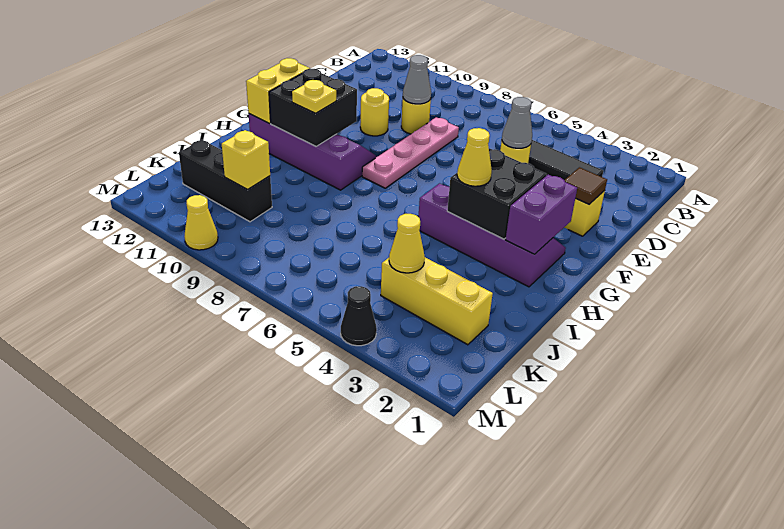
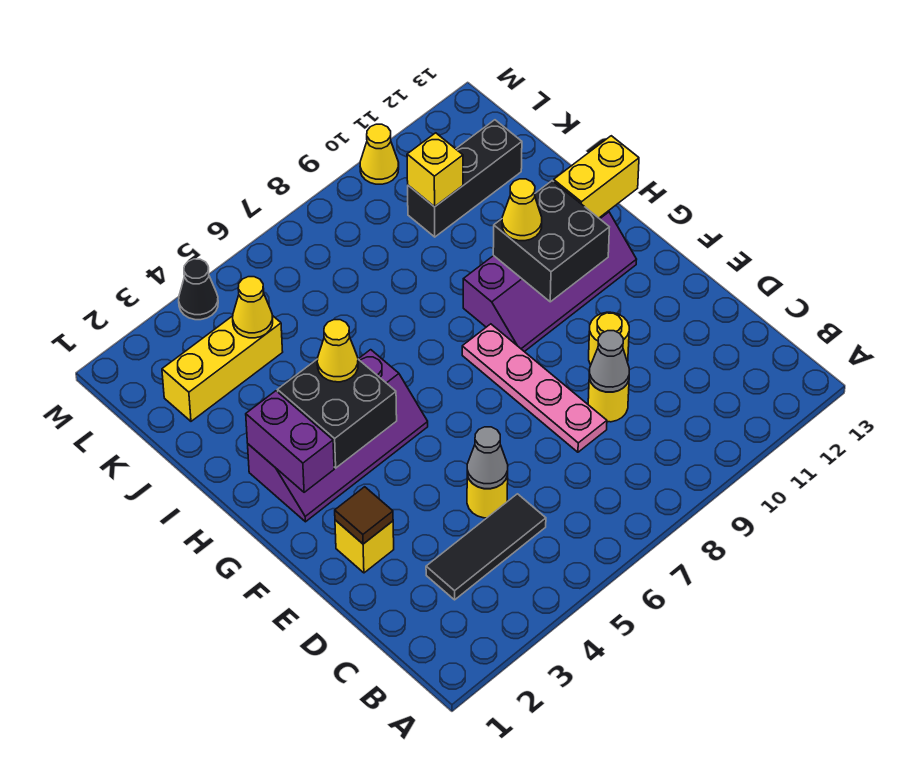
yellow 1x2 brick [246,58,310,124] -> yellow 1x2 brick turned to [554,136,639,218]
yellow 1x1 plate [292,80,336,113] -> yellow 1x1 cone [502,179,542,241]

